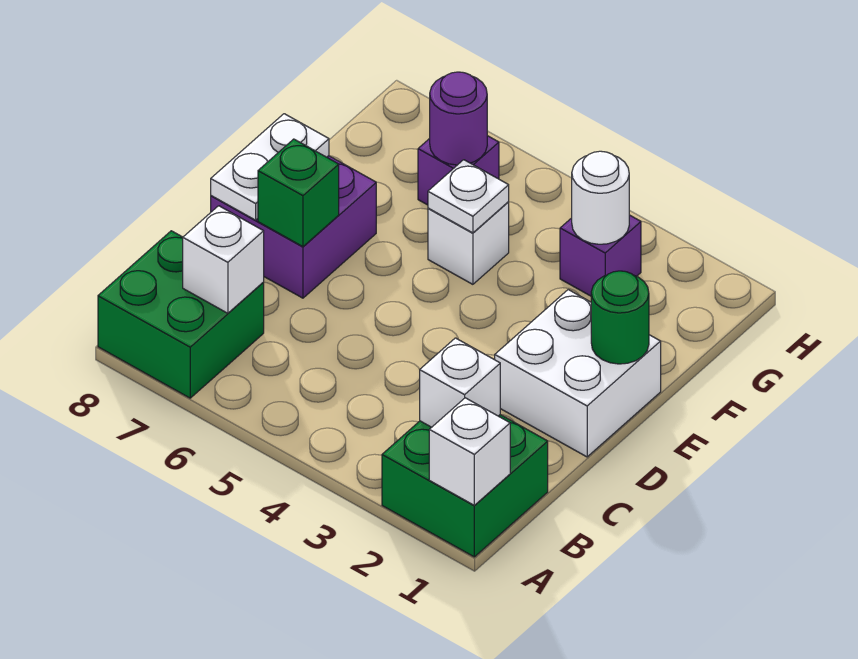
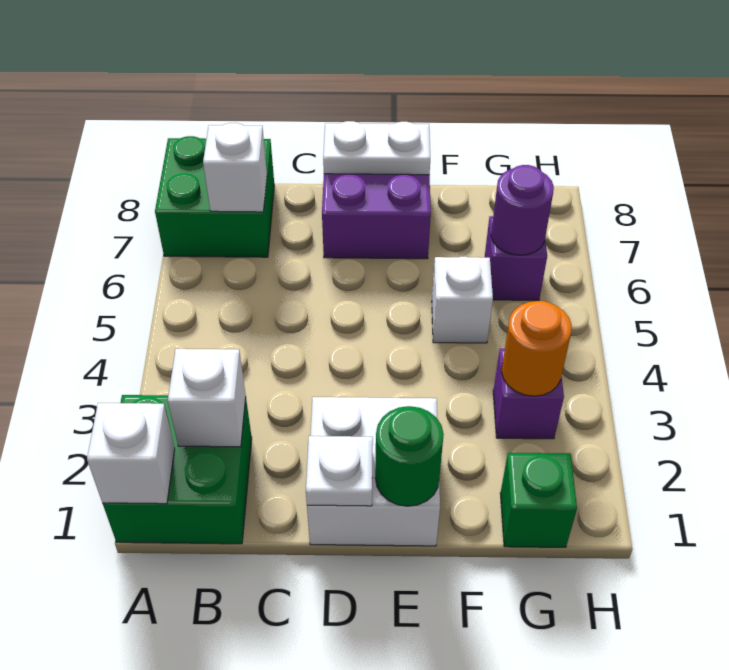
green 1x1 brick [258,139,339,247] -> green 1x1 brick moved to [500,453,577,547]
white 1x1 plate [428,160,509,233] -> white 1x1 plate moved to [306,436,373,506]
white 1x1 round brick [572,151,629,244] -> orange 1x1 round brick [502,301,572,396]

